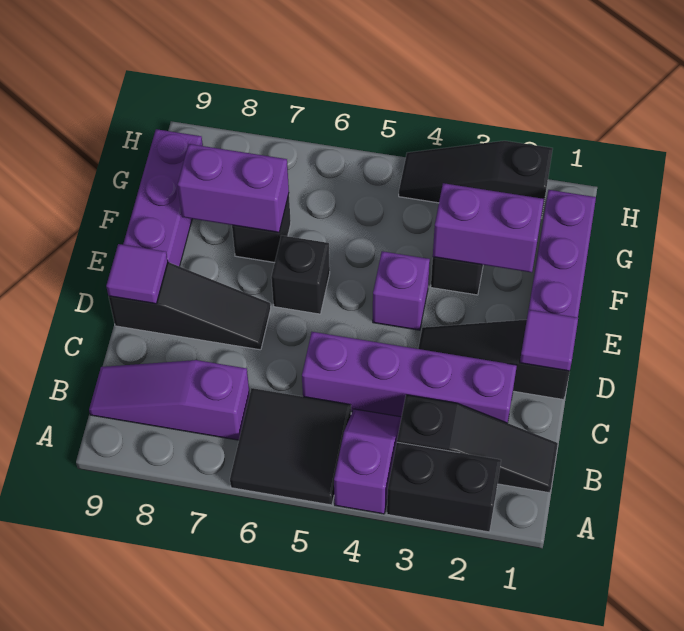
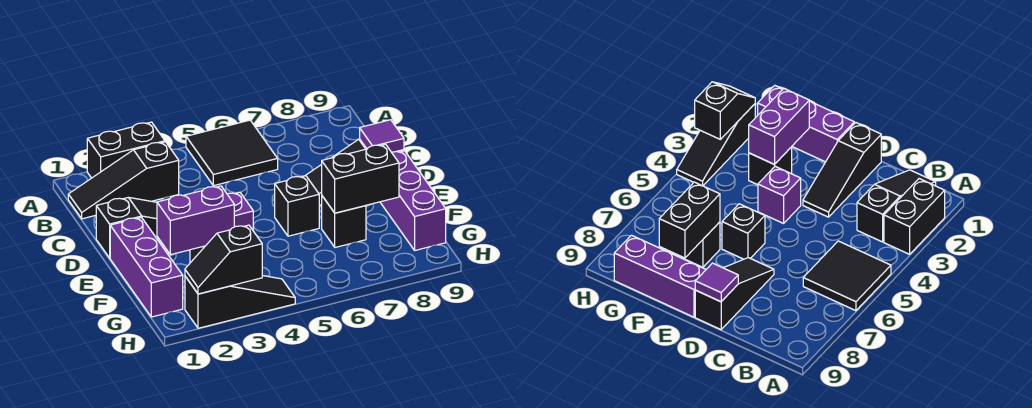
purple 1x2 slope [334,409,402,514] -> none
purple 1x3 slope [89,360,250,440] -> none
purple 1x4 brick [302,332,517,423] -> none
purple 1x1 tile [520,310,578,371] -> none
purple 1x2 brick [178,144,289,232] -> black 1x2 brick [322,144,399,213]
none -> black 1x2 slope [185,225,262,294]

